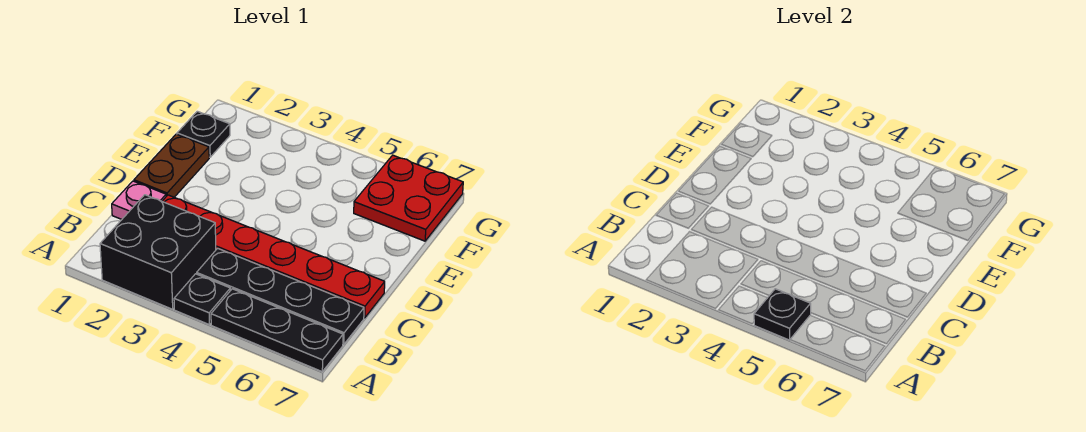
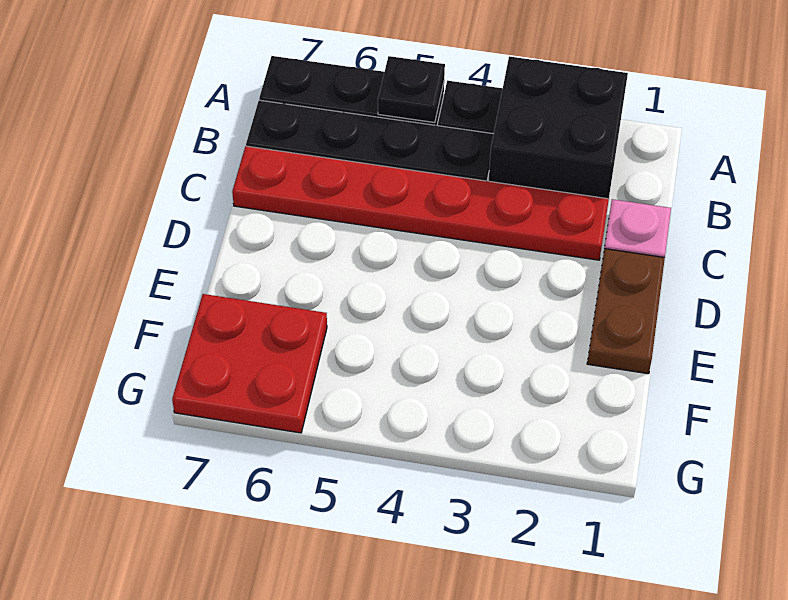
black 1x1 plate [177,111,230,157] -> none

